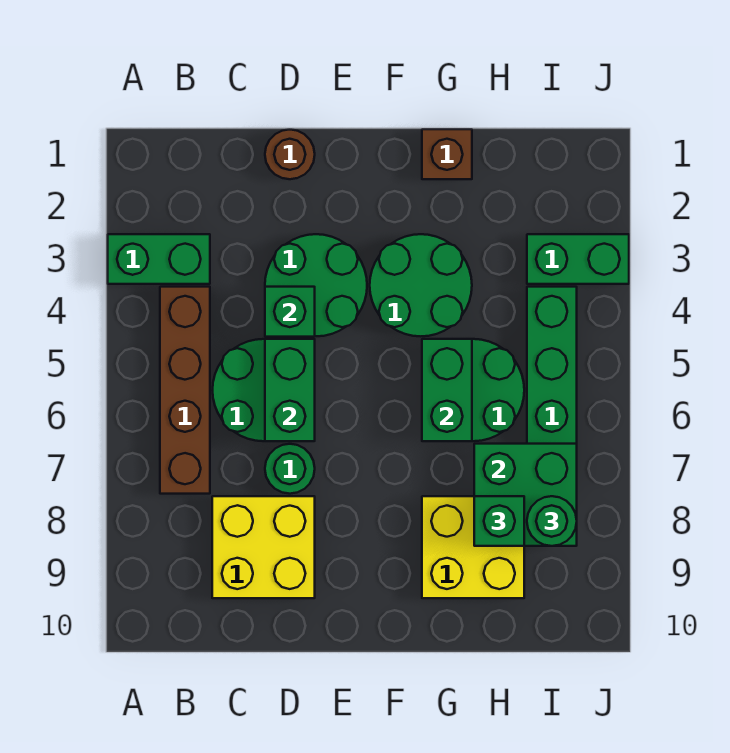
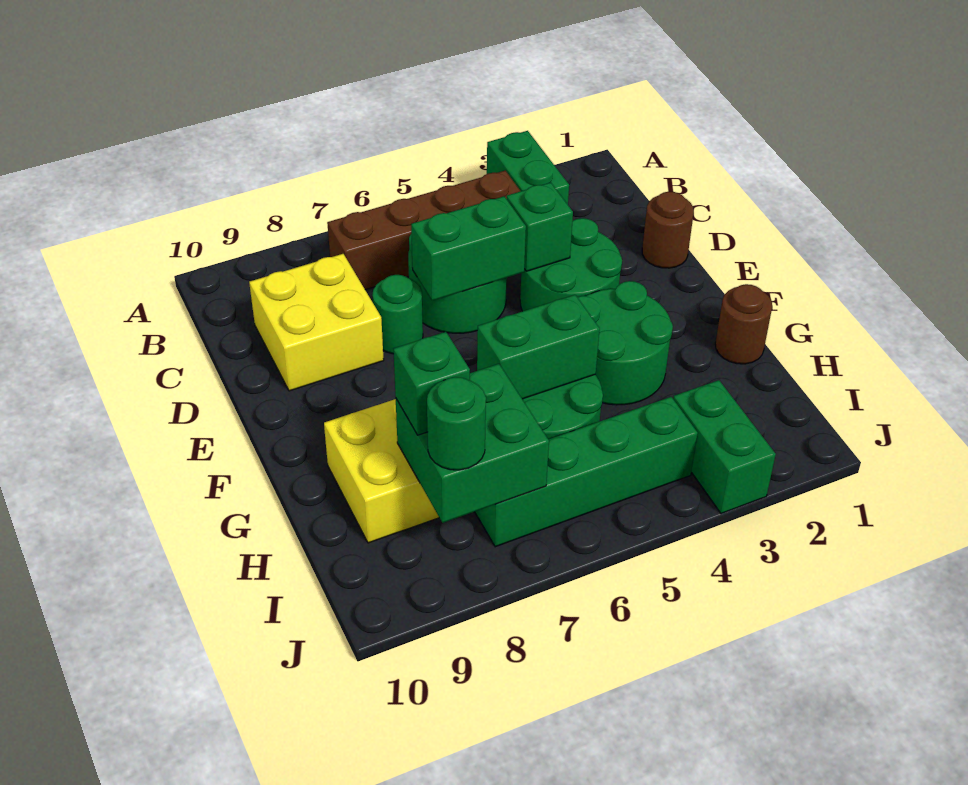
brown 1x1 brick [422,129,472,179] -> brown 1x1 round brick [715,284,772,364]

